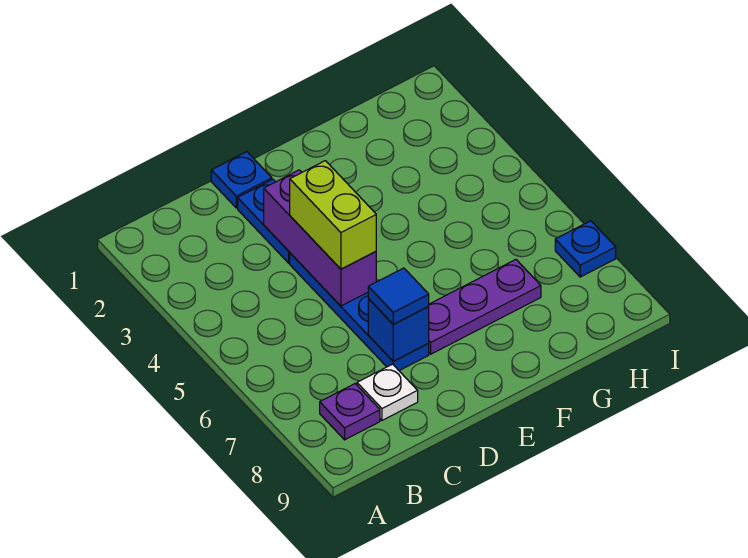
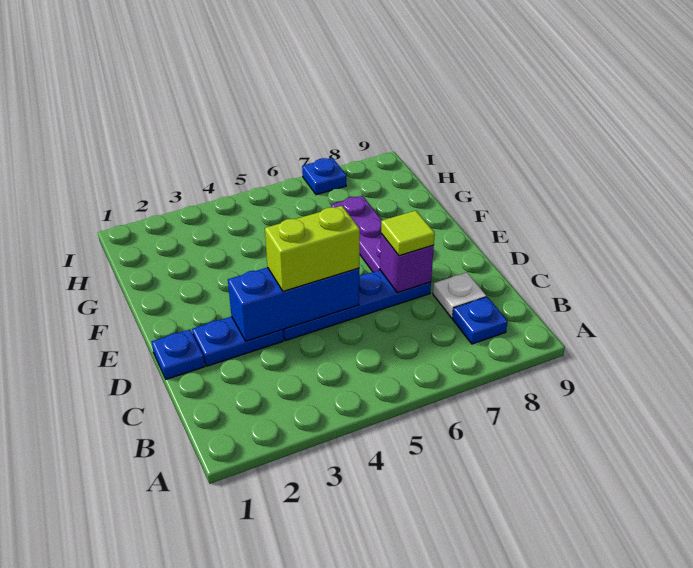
purple 1x1 plate [320,384,380,440] -> blue 1x1 plate [452,297,508,344]
purple 1x3 brick [264,170,376,306] -> blue 1x3 brick [228,267,359,341]
blue 1x1 brick [368,299,429,361] -> purple 1x1 brick [380,234,434,293]
blue 1x1 tile [368,268,429,324] -> lime 1x1 tile [381,211,435,256]

